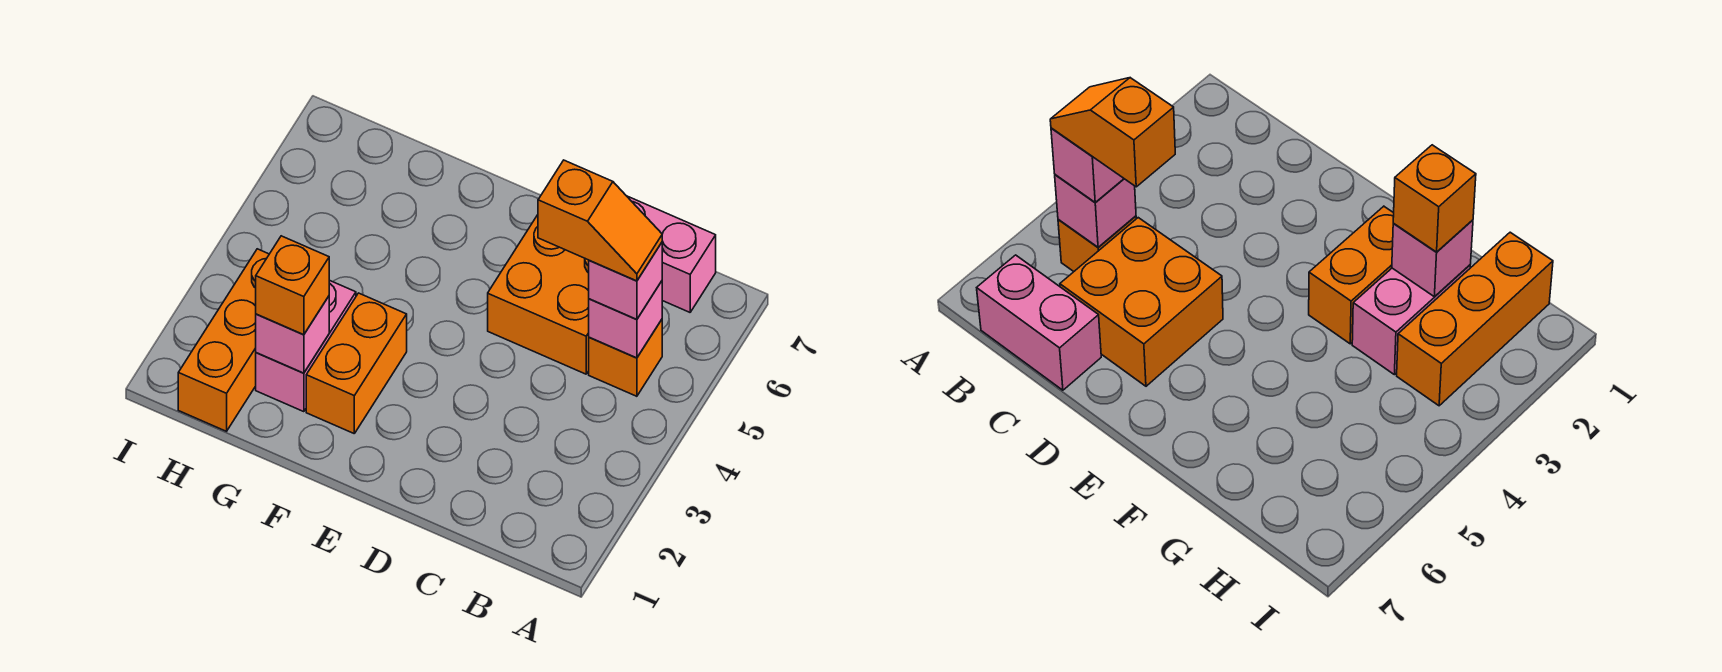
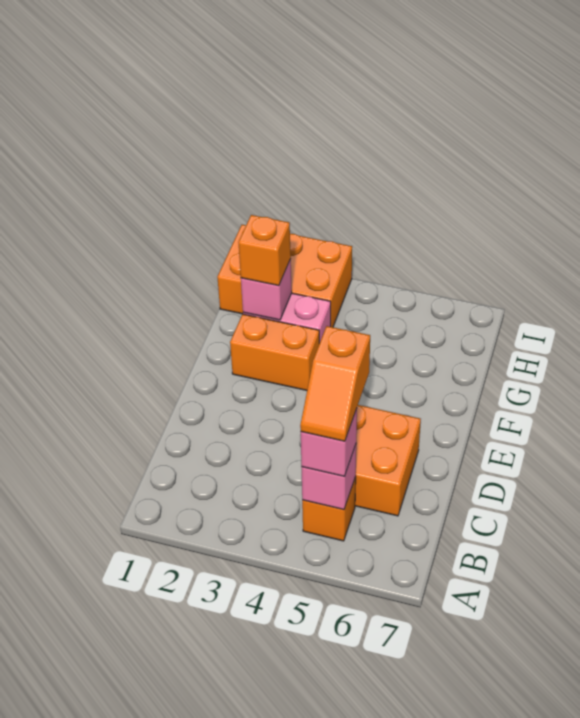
pink 1x2 brick [627,196,716,312] -> none
orange 1x3 brick [178,249,269,431] -> orange 2x3 brick [217,225,352,327]

